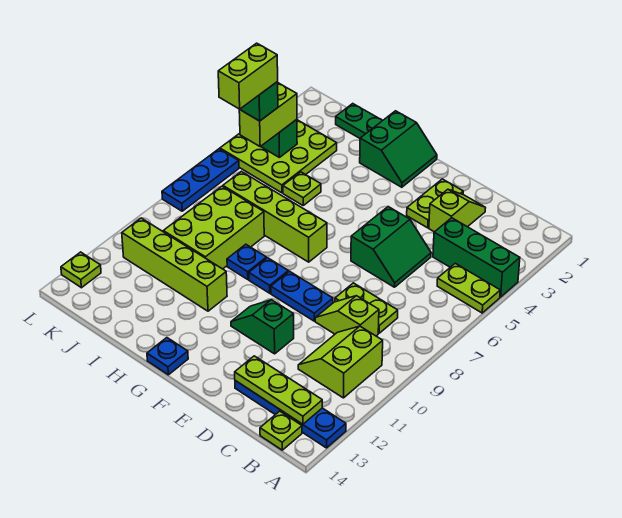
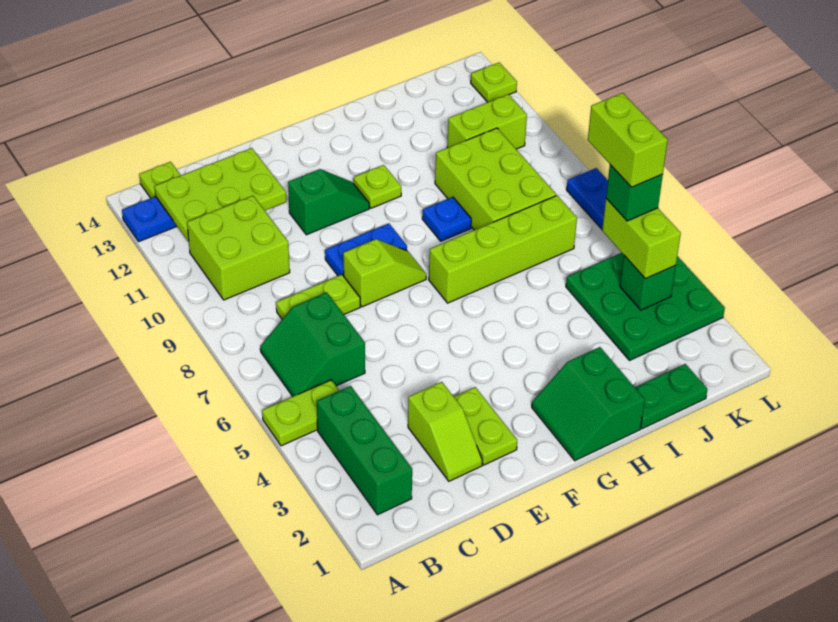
green 1x3 brick [433,218,520,297] -> green 1x3 brick turned to [317,386,412,515]
lime 2x2 slope [298,326,383,398] -> lime 2x2 brick [187,196,290,300]
lime 1x3 plate [235,356,322,424] -> lime 2x3 plate [154,148,286,241]
lime 1x2 slope [315,296,379,336] -> lime 1x2 slope moved to [343,239,426,307]
green 2x2 slope [351,207,431,287] -> green 2x2 slope moved to [260,292,365,396]
blue 1x1 plate [249,258,288,293] -> none
blue 1x1 plate [147,338,188,375] -> none
lime 1x4 brick [122,218,227,311] -> lime 1x2 brick [447,94,527,149]
lime 1x1 plate [283,172,321,205] -> lime 1x1 plate moved to [354,165,401,208]
lime 3x3 plate [220,120,337,193] -> green 3x3 plate [566,253,725,360]

